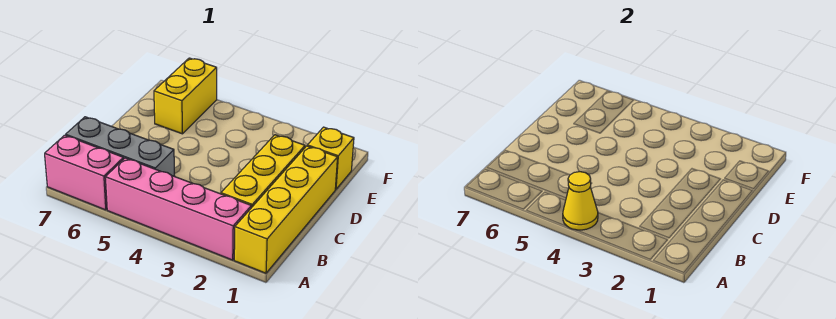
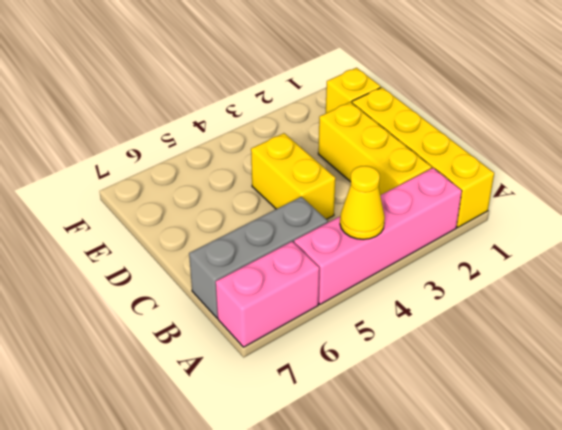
yellow 1x2 brick [154,58,217,134] -> yellow 1x2 brick moved to [251,133,336,219]

